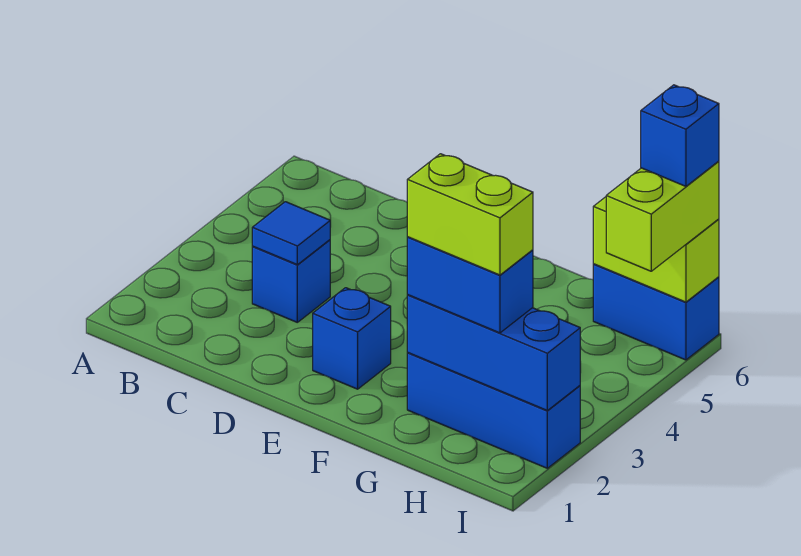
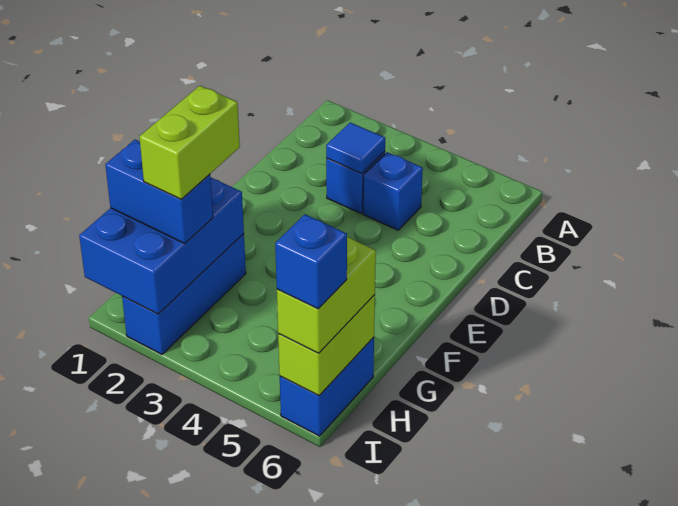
blue 1x1 brick [313,288,391,389] -> blue 1x1 brick moved to [363,152,423,230]
blue 1x3 brick [407,295,580,410] -> blue 2x3 brick [79,178,244,314]
blue 1x2 brick [407,237,533,333] -> blue 1x2 brick turned to [105,140,213,243]
lime 1x2 brick [606,161,719,271] -> lime 1x2 brick turned to [277,237,376,353]

